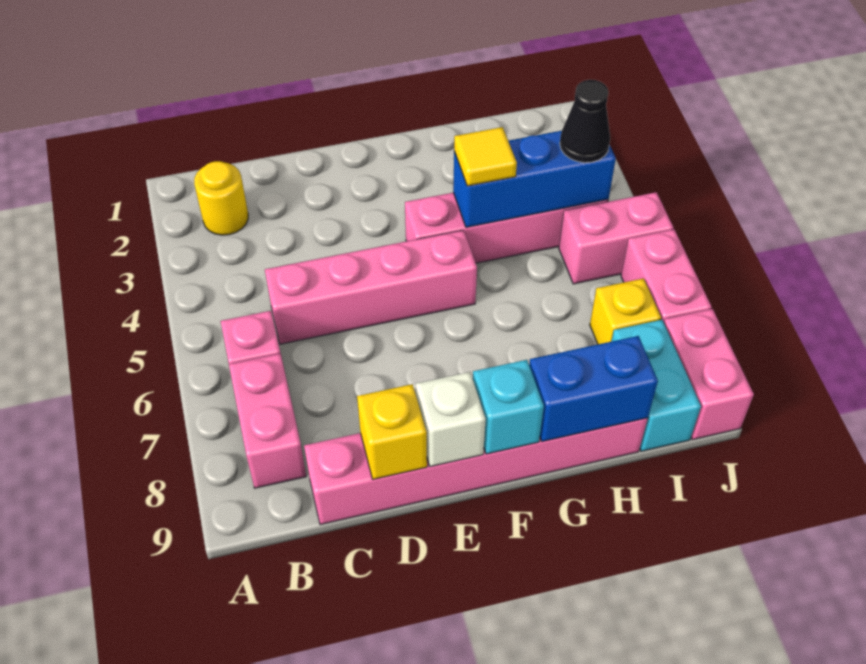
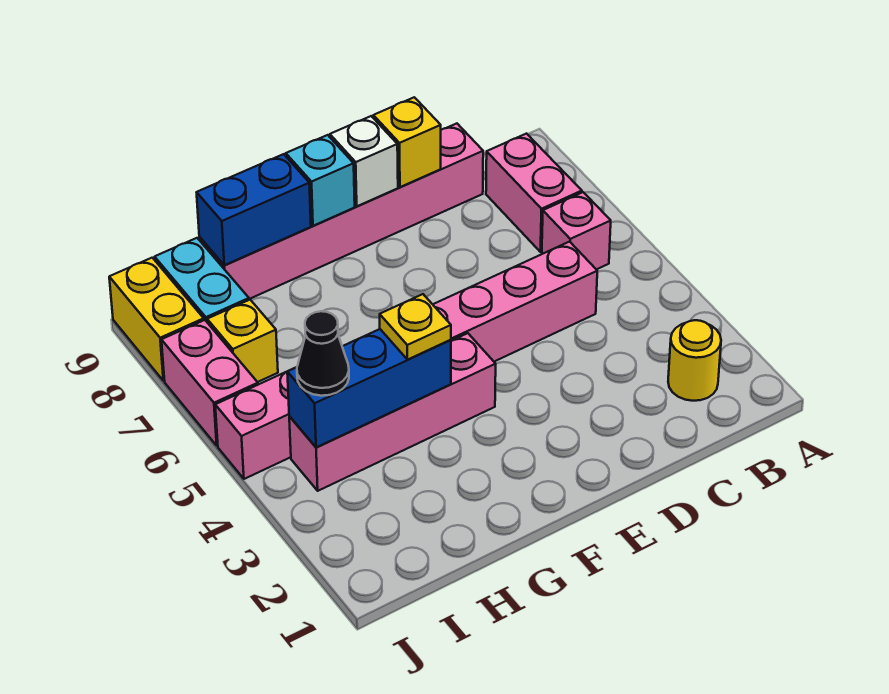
yellow 1x1 tile [454,127,517,186] -> yellow 1x1 plate [380,294,451,360]
pink 1x2 brick [664,309,754,440] -> yellow 1x2 brick [109,258,204,381]

